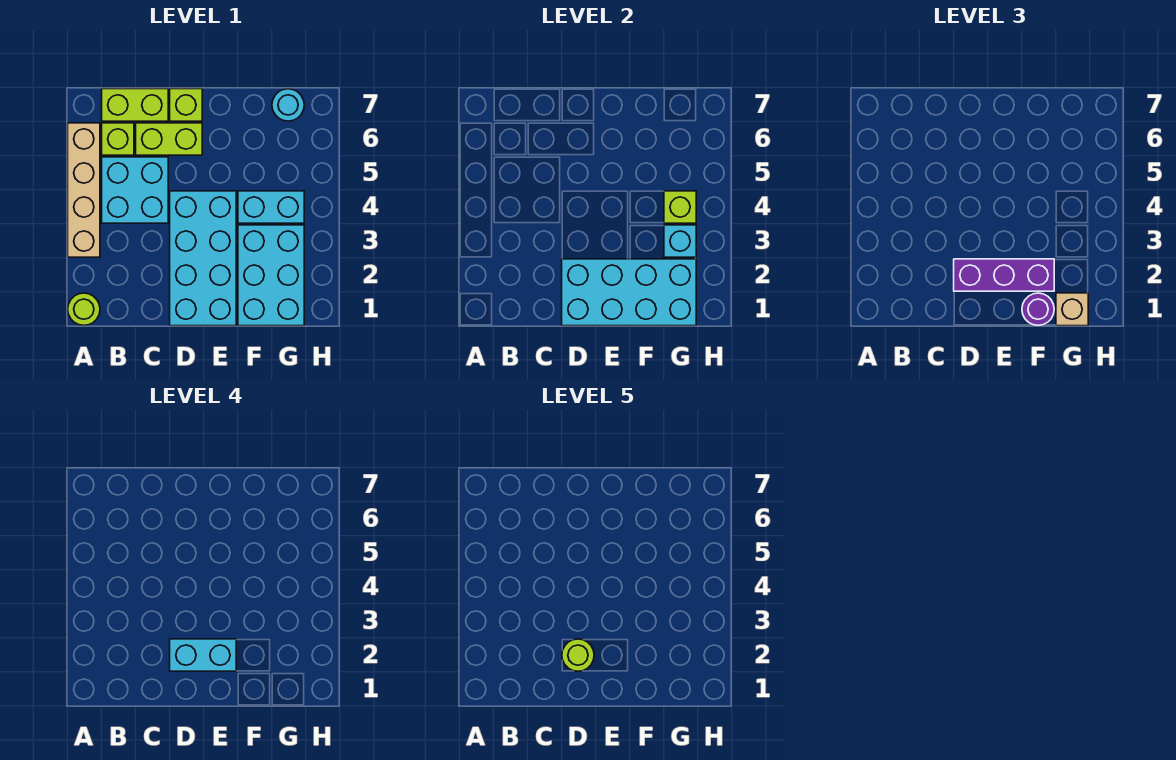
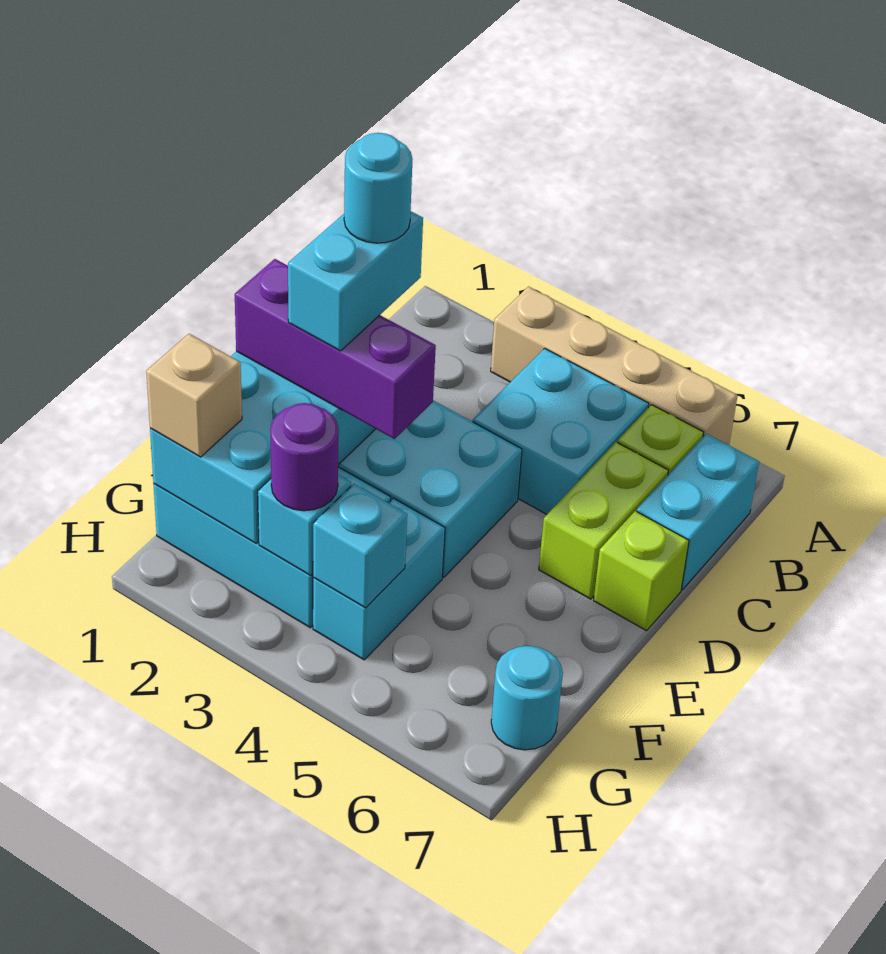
lime 1x1 round brick [68,293,100,325] -> none
lime 1x2 brick [102,89,168,121] -> cyan 1x2 brick [637,434,759,590]
purple 1x3 brick [954,259,1054,291] -> purple 1x3 brick turned to [235,259,436,439]
lime 1x1 round brick [562,639,594,671] -> cyan 1x1 round brick [344,133,412,243]
purple 1x1 round brick [1022,293,1054,325] -> purple 1x1 round brick moved to [270,403,339,511]
lime 1x1 brick [664,191,696,223] -> cyan 1x1 brick [313,484,407,608]

